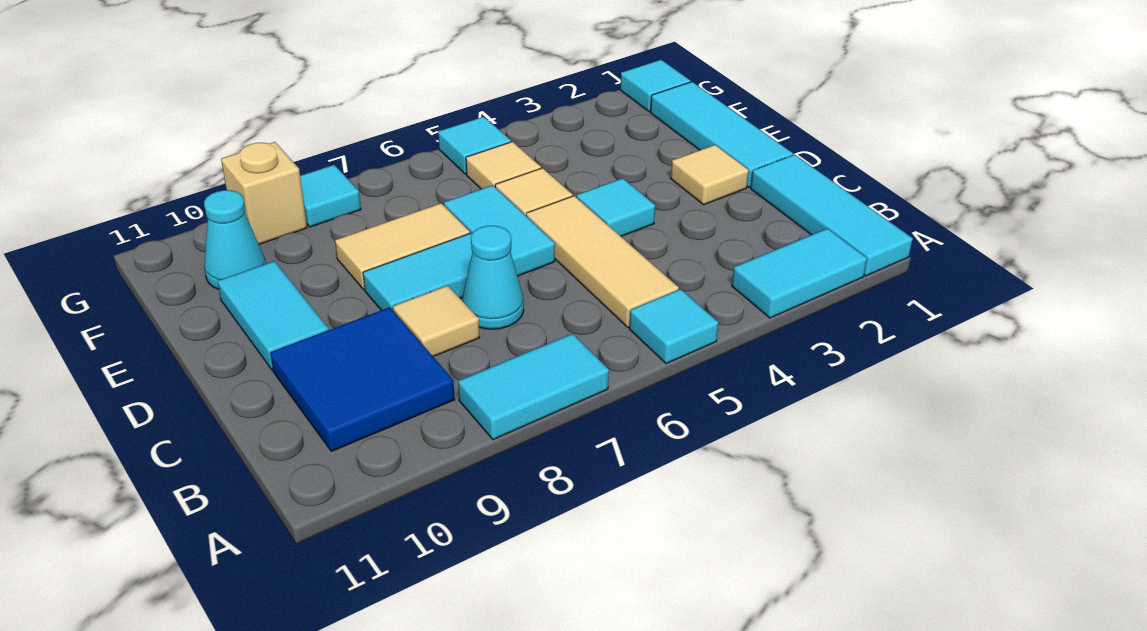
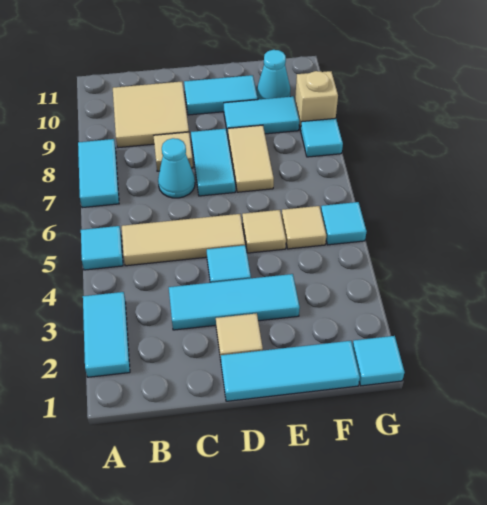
cyan 1x3 tile [751,154,913,276] -> cyan 1x3 tile moved to [169,274,300,330]
blue 2x2 tile [270,307,455,451] -> tan 2x2 tile [113,81,189,148]
cyan 1x2 tile [444,185,555,276] -> cyan 1x2 tile moved to [224,96,299,135]

